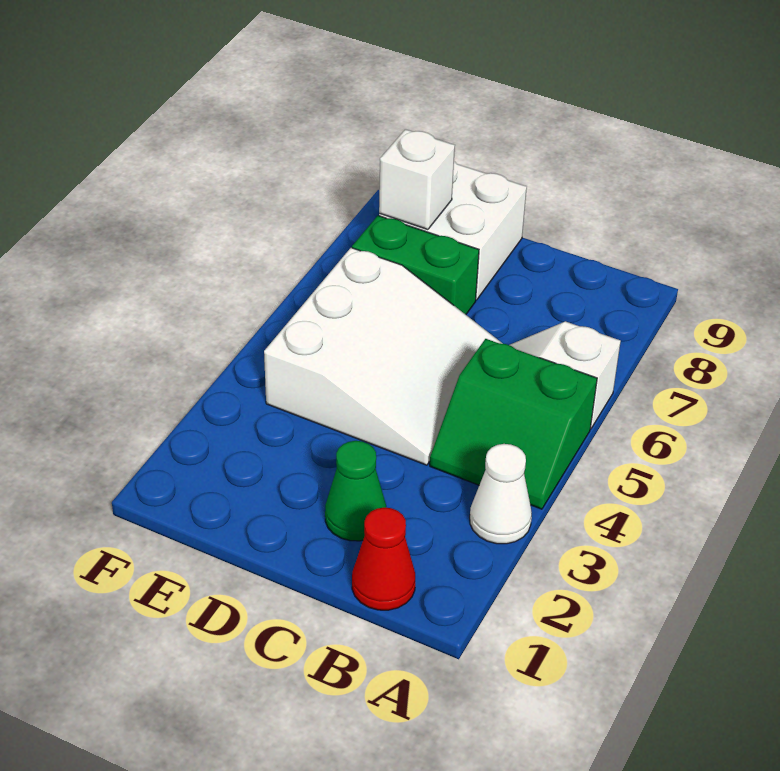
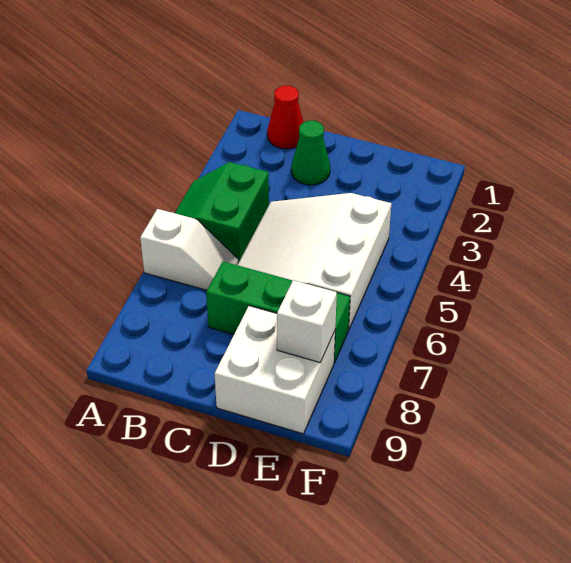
white 1x1 cone [470,444,532,544] -> none
green 2x2 slope [430,339,597,509] -> green 2x2 slope turned to [175,162,269,263]
green 1x2 brick [352,216,479,315] -> green 1x3 brick [206,262,350,363]

